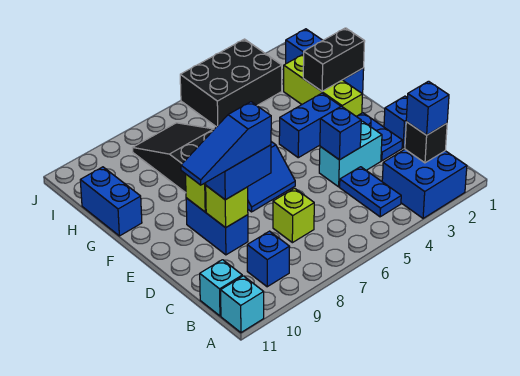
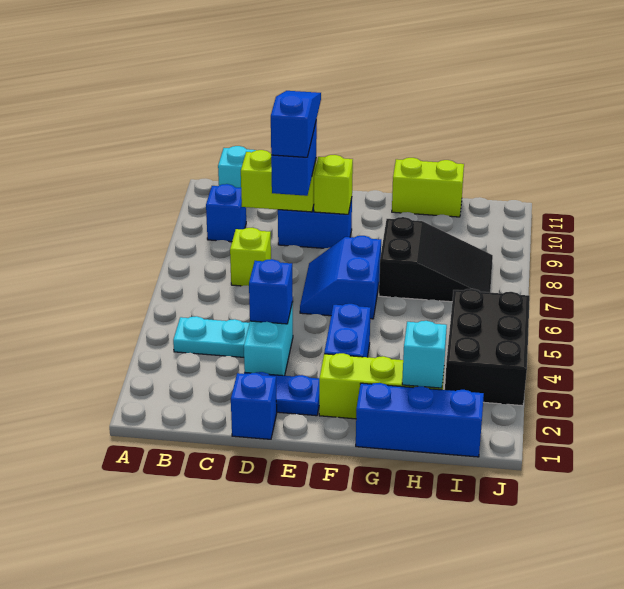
blue 2x2 brick [382,149,467,218] -> none
cyan 1x1 brick [221,276,264,333] -> cyan 1x1 brick moved to [402,321,447,388]
black 1x1 brick [405,122,447,163] -> none
blue 1x1 brick [406,81,449,135] -> none
blue 1x2 plate [340,167,401,217] -> cyan 1x2 plate [173,316,249,357]
lime 1x1 brick [206,186,248,228] -> lime 1x2 brick [241,150,316,212]
black 1x2 brick [303,28,365,91] -> none
blue 1x2 brick [80,167,142,236] -> lime 1x2 brick [392,158,464,217]

